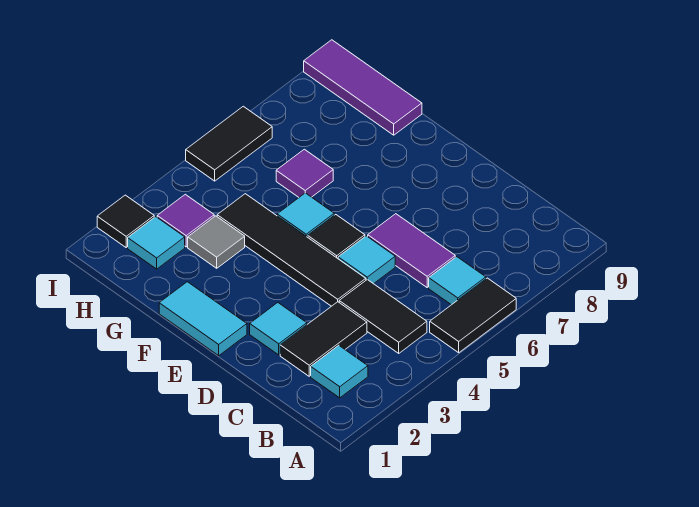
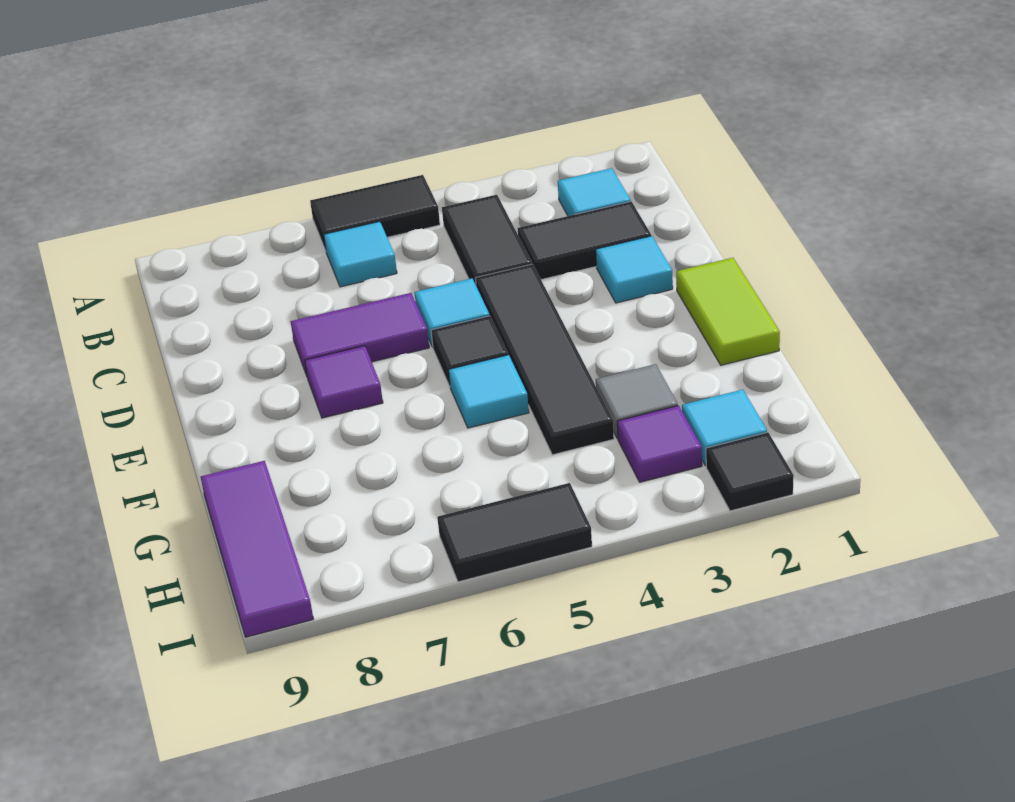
purple 1x2 tile [368,214,455,287] -> purple 1x2 tile turned to [291,293,429,376]
cyan 1x2 tile [159,282,247,356] -> lime 1x2 tile [676,258,780,365]
purple 1x1 tile [276,149,333,197] -> purple 1x1 tile moved to [305,346,383,418]

